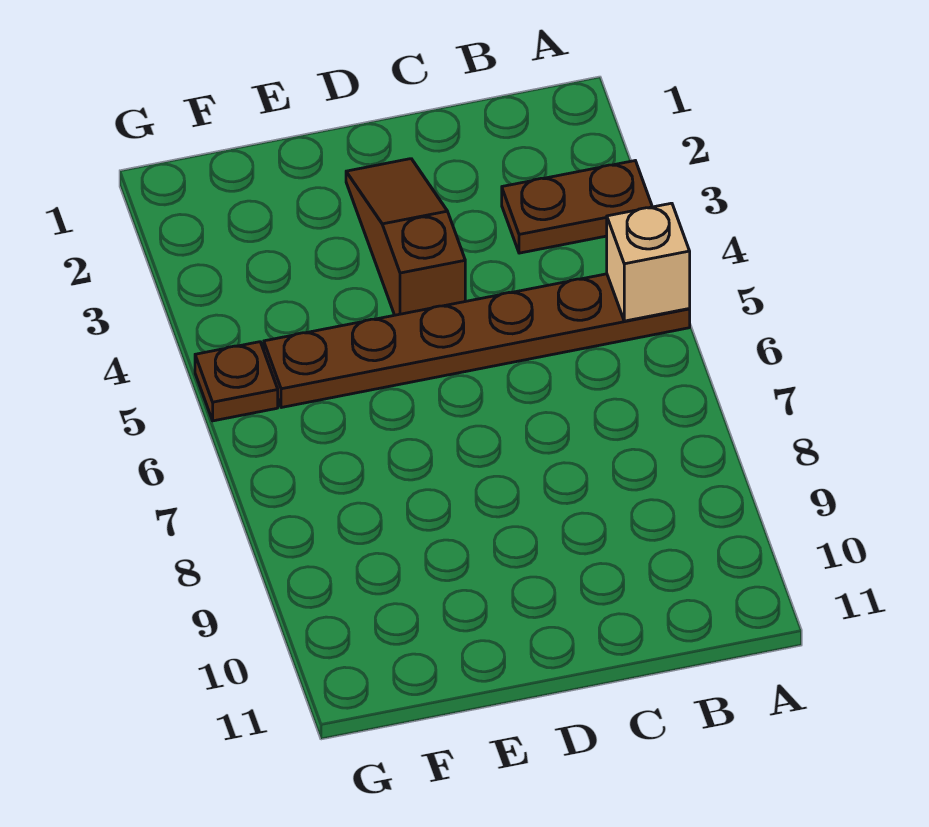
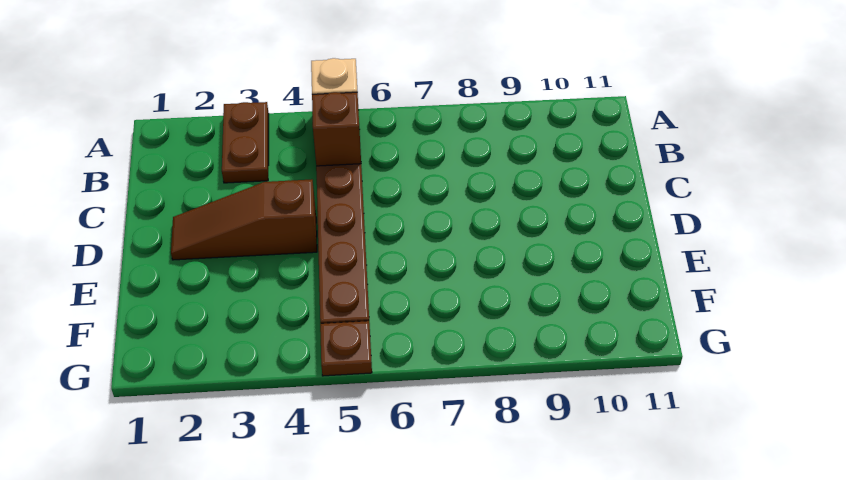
none -> brown 1x1 brick [312,92,361,166]

